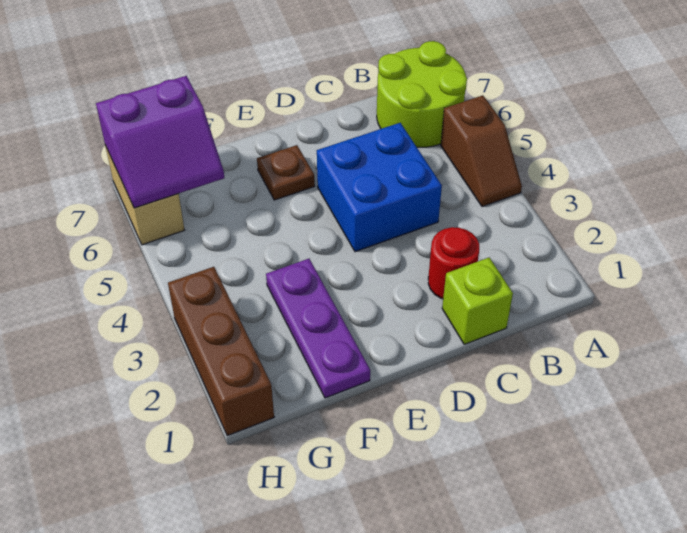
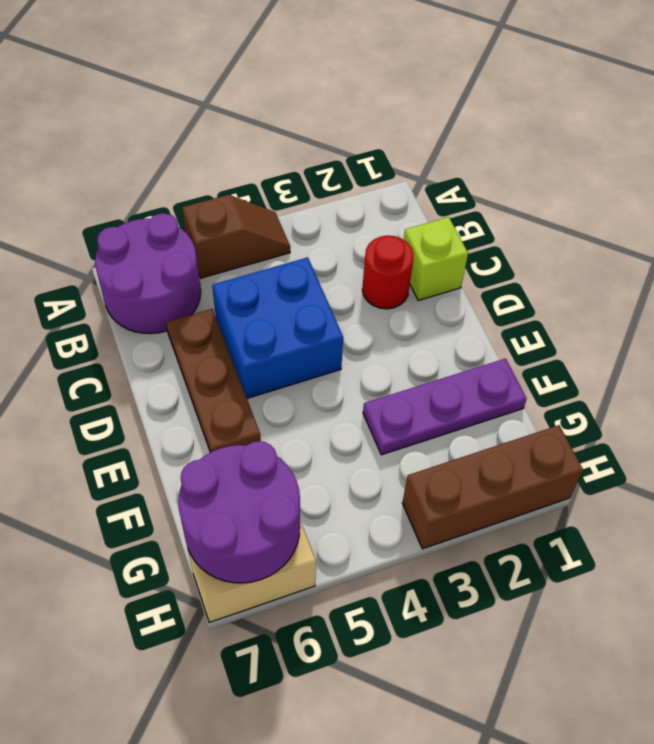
lime 2x2 round brick [377,41,467,147] -> purple 2x2 round brick [95,213,201,334]
brown 1x1 plate [257,145,315,200] -> brown 1x3 plate [166,309,261,452]
purple 2x2 slope [96,76,224,208] -> purple 2x2 round brick [178,441,300,583]

